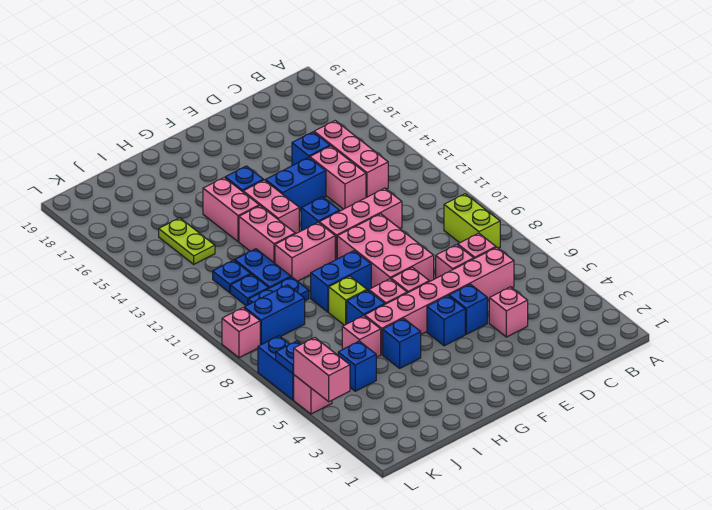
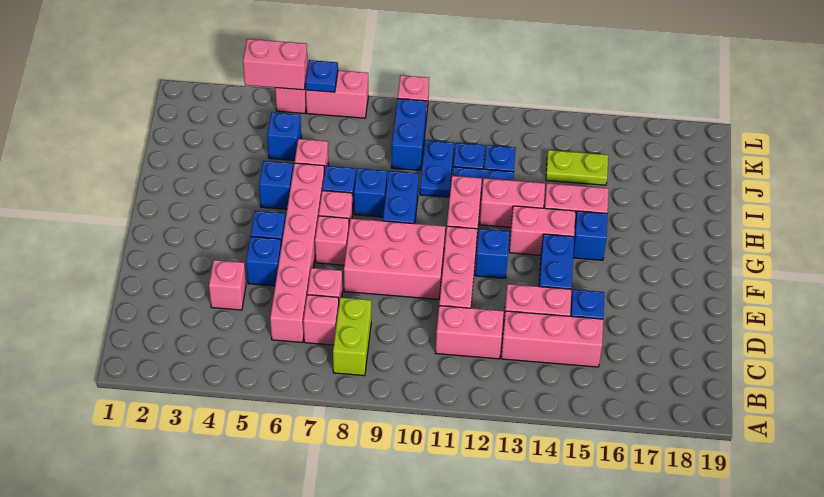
lime 1x2 brick [444,194,500,248] -> lime 1x2 brick turned to [333,297,371,376]
none -> pink 1x2 brick [436,306,504,359]
lime 1x1 brick [329,276,367,325] -> blue 1x1 brick [354,168,387,217]
blue 1x2 brick [258,336,294,400] -> pink 1x2 brick [306,70,368,118]

